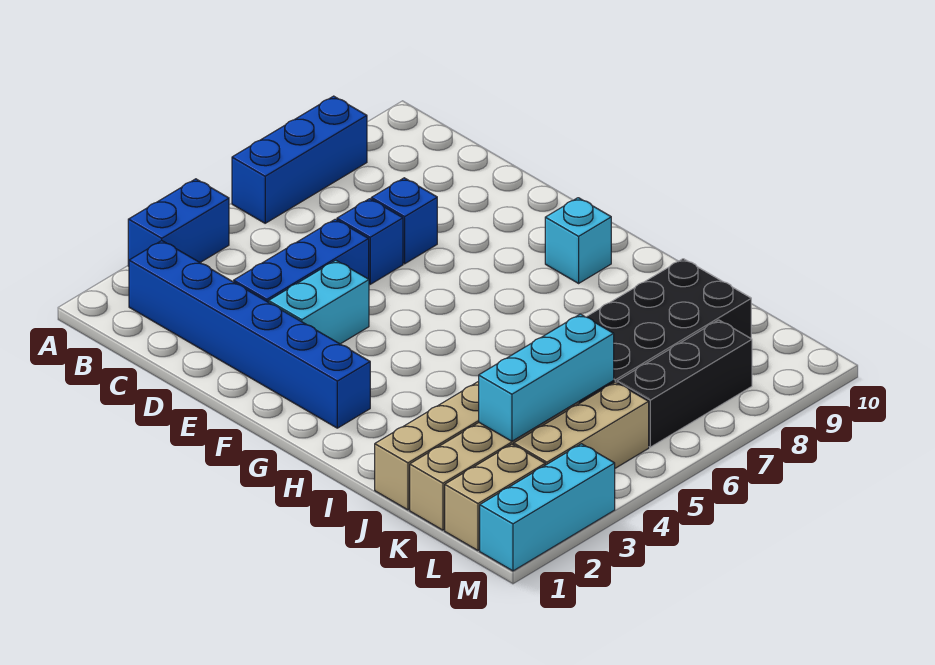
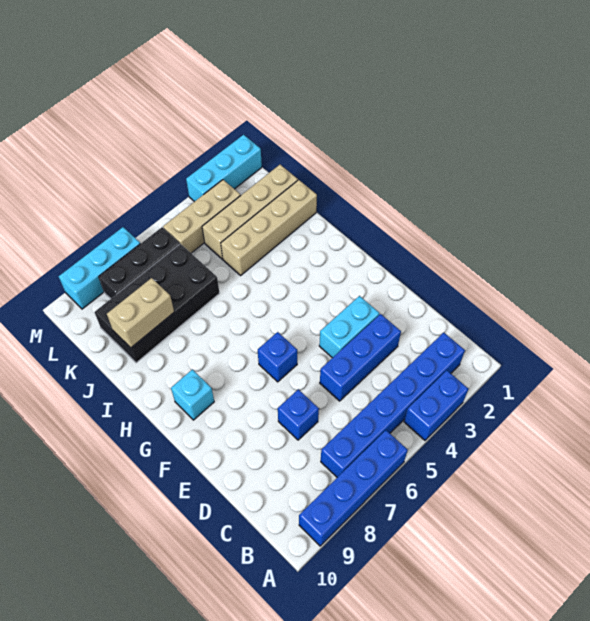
blue 1x3 brick [232,96,367,223] -> blue 1x4 brick [299,430,408,546]
blue 1x6 brick [129,241,370,428] -> blue 1x6 brick turned to [321,333,465,477]
blue 1x1 brick [337,199,403,284] -> blue 1x1 brick moved to [258,332,297,382]
cyan 1x3 brick [479,314,614,441] -> cyan 1x3 brick moved to [59,227,140,309]
tan 1x2 brick [445,444,545,550] -> tan 1x2 brick moved to [107,278,174,348]

